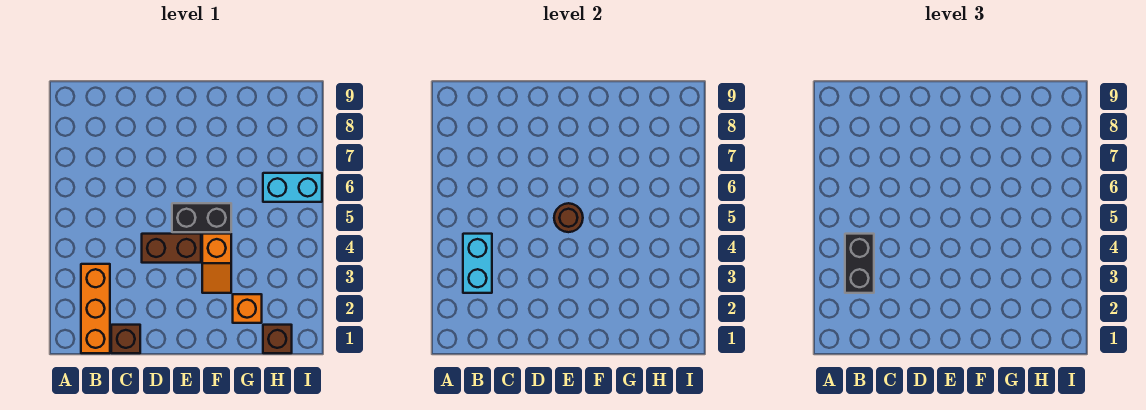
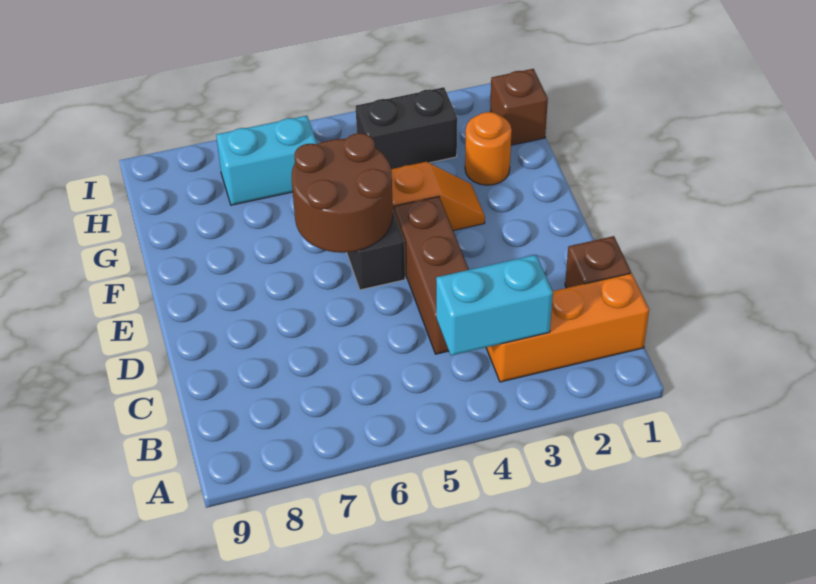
black 1x2 brick [845,234,874,293] -> black 1x2 brick moved to [356,87,457,169]
brown 1x2 brick [142,234,201,263] -> brown 1x3 brick [394,197,469,354]
brown 1x1 round brick [554,203,583,232] -> brown 2x2 round brick [292,133,393,253]
orange 1x1 brick [233,294,262,323] -> orange 1x1 round brick [465,112,512,185]
cyan 1x2 brick [263,173,322,202] -> cyan 1x2 brick turned to [216,116,317,205]

